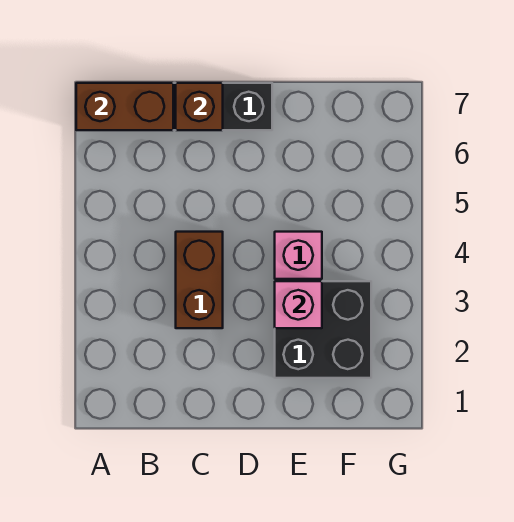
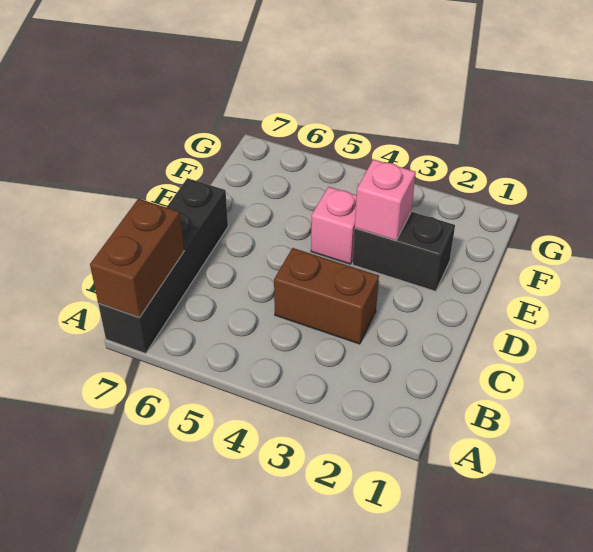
brown 1x1 brick [176,83,223,130] -> none
black 2x2 brick [275,281,371,378] -> black 1x2 brick [353,212,455,291]

